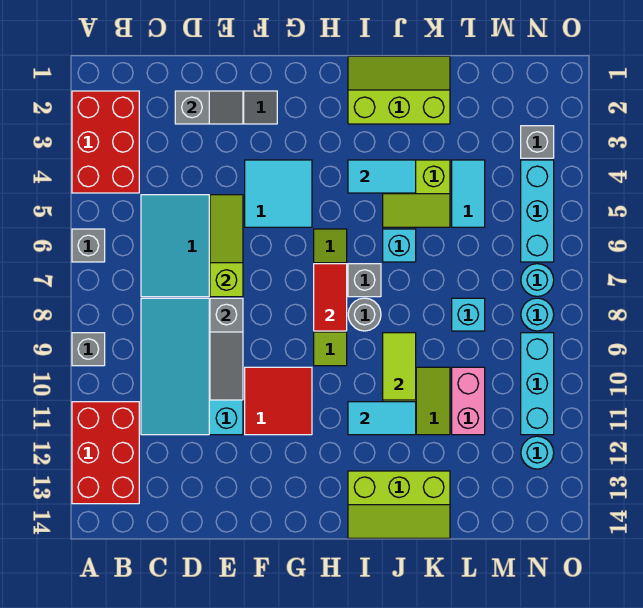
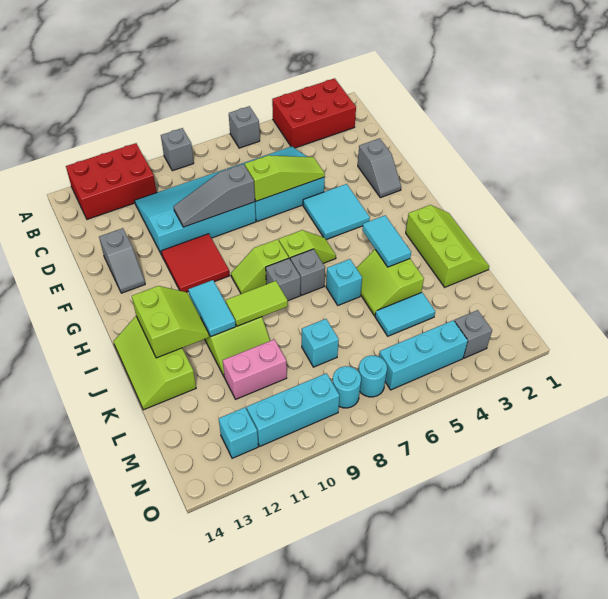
grey 1x2 slope [175,91,243,124] -> grey 1x2 slope moved to [99,228,145,293]
red 1x2 tile [314,264,347,331] -> none
grey 1x1 round brick [348,298,381,331] -> grey 1x1 brick [266,258,301,301]
none -> lime 2x2 slope [132,286,209,358]
cyan 1x1 round brick [521,436,554,469] -> cyan 1x1 brick [219,407,258,458]

